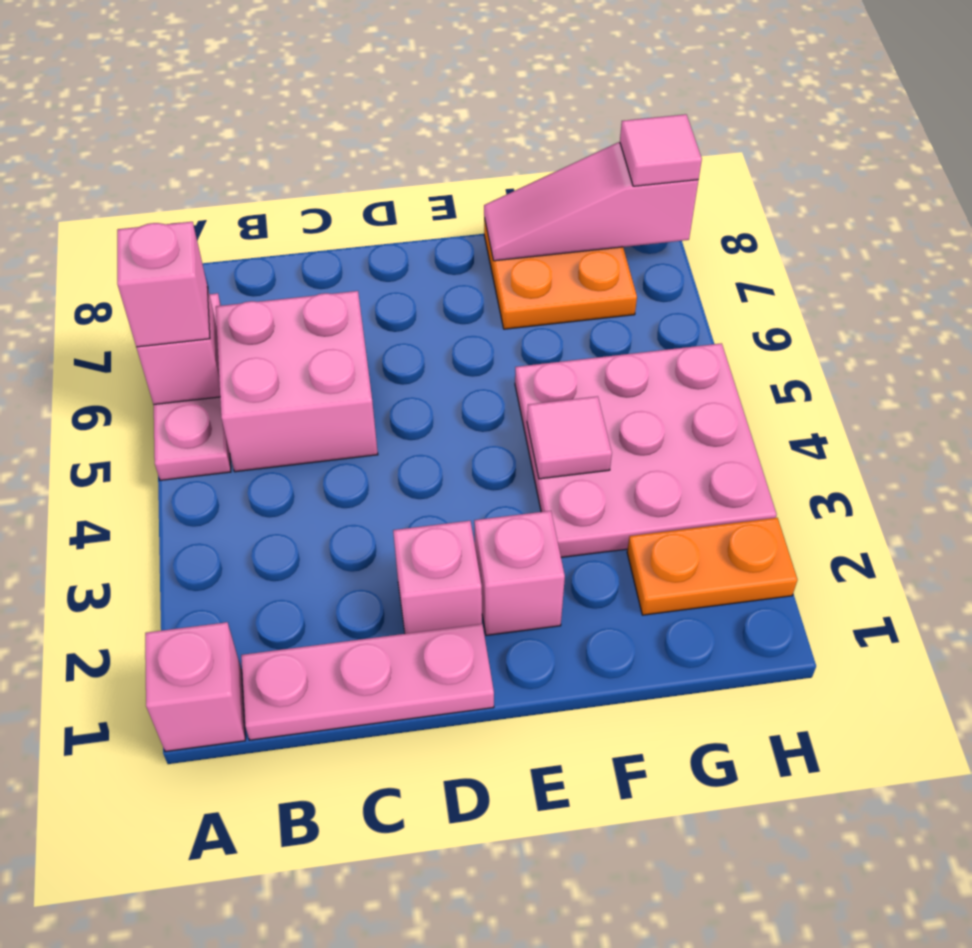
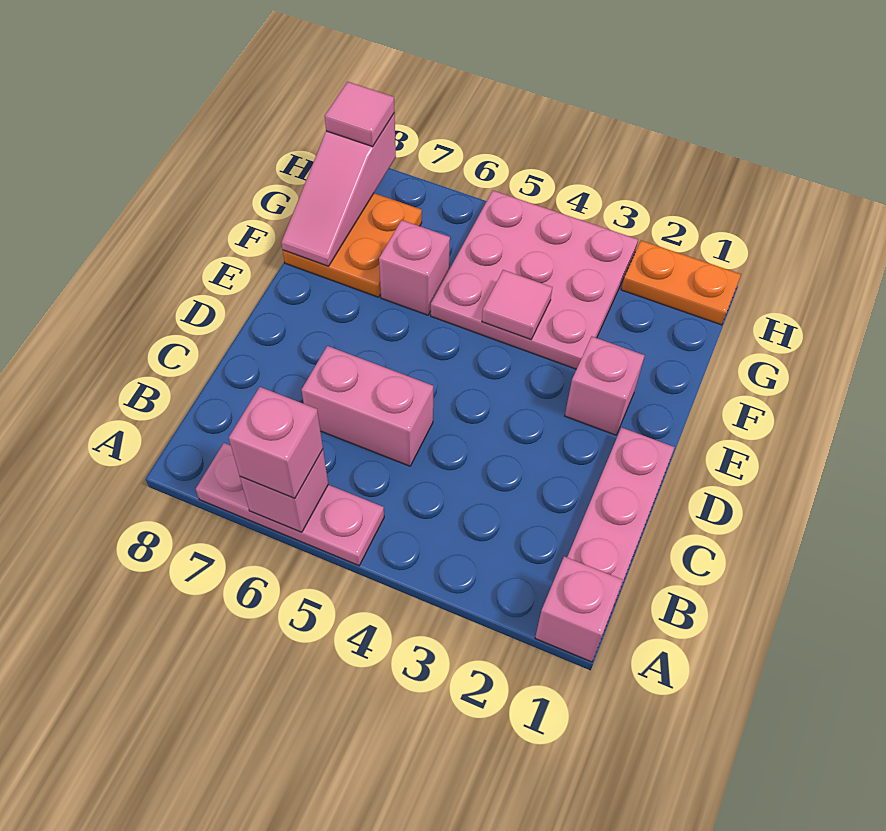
pink 2x2 brick [216,291,378,472] -> pink 1x2 brick [302,346,433,466]
pink 1x1 brick [393,521,482,634] -> pink 1x1 brick moved to [379,220,450,315]
orange 1x2 plate [627,518,798,615] -> orange 1x2 plate turned to [621,241,741,325]

